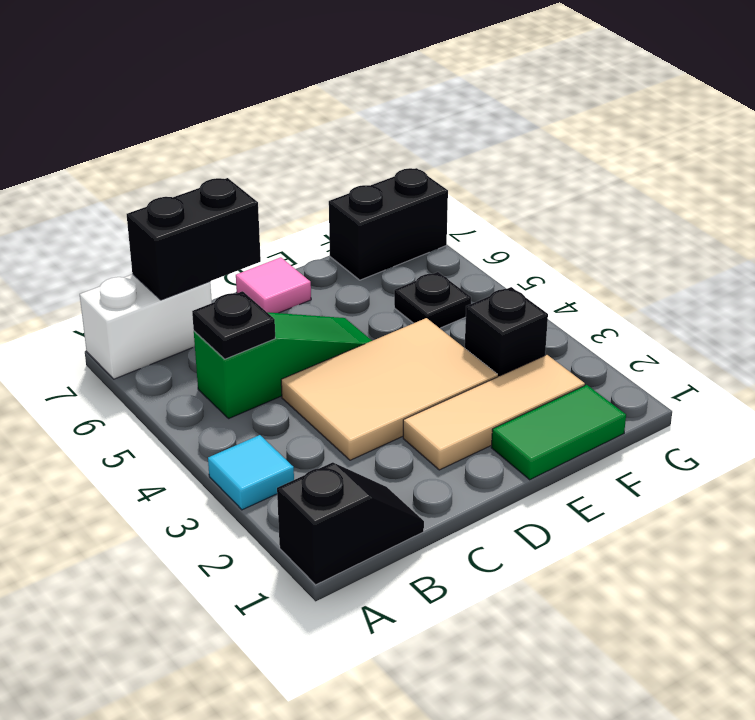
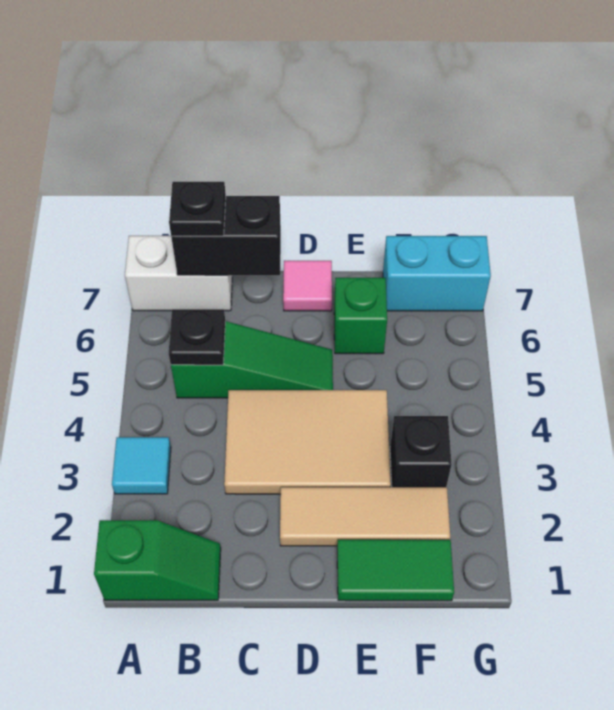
black 1x2 slope [277,462,424,585] -> green 1x2 slope [94,520,221,600]
none -> green 1x1 brick [334,278,387,354]
black 1x1 plate [394,272,471,328] -> black 1x1 plate moved to [169,182,226,236]
black 1x2 brick [329,168,448,280] -> cyan 1x2 brick [383,236,491,311]

